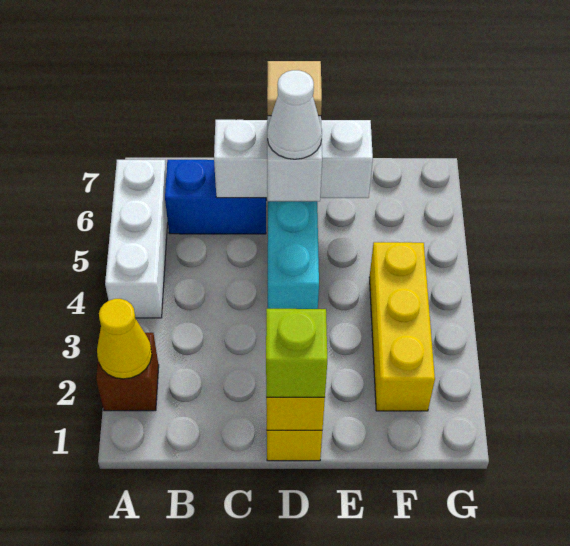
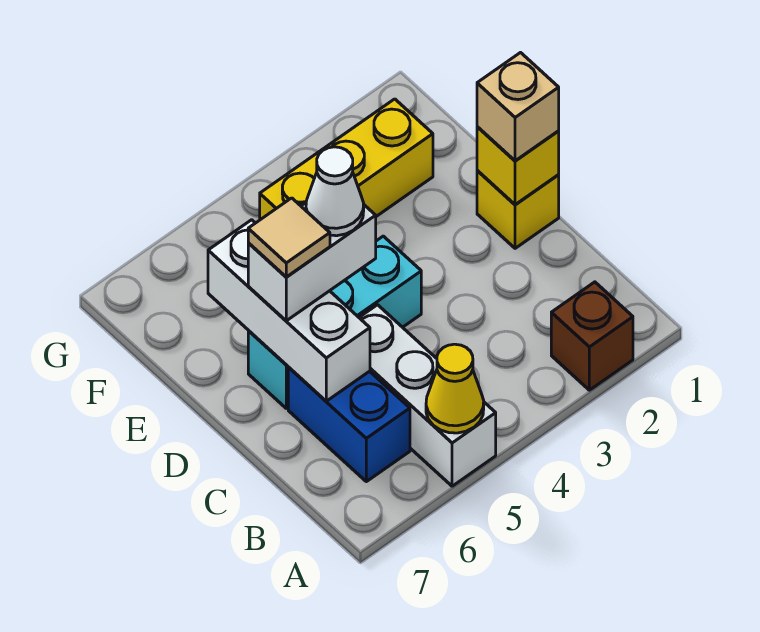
yellow 1x1 cone [97,299,152,379] -> yellow 1x1 cone moved to [426,344,484,433]
white 1x3 brick [105,160,168,318] -> white 1x3 brick turned to [359,305,496,486]
lime 1x1 brick [266,309,327,398] -> tan 1x1 brick [477,53,559,161]

